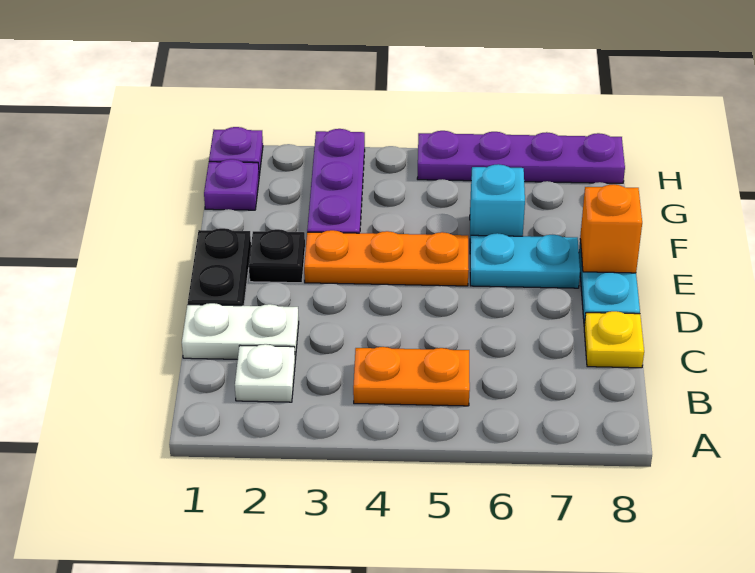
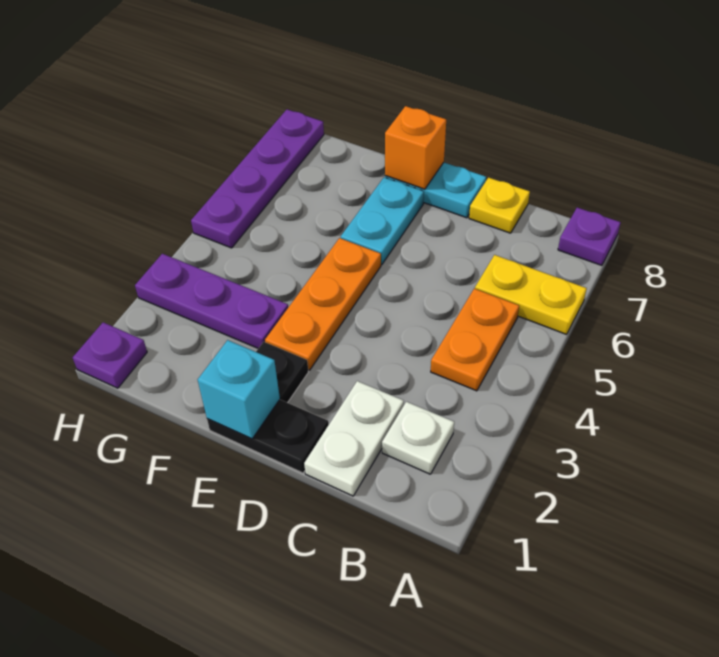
none -> yellow 1x2 plate [475,255,587,334]
cyan 1x1 brick [470,164,525,243] -> cyan 1x1 brick moved to [198,340,280,439]
purple 1x1 plate [204,159,259,210] -> purple 1x1 plate moved to [558,208,621,265]

